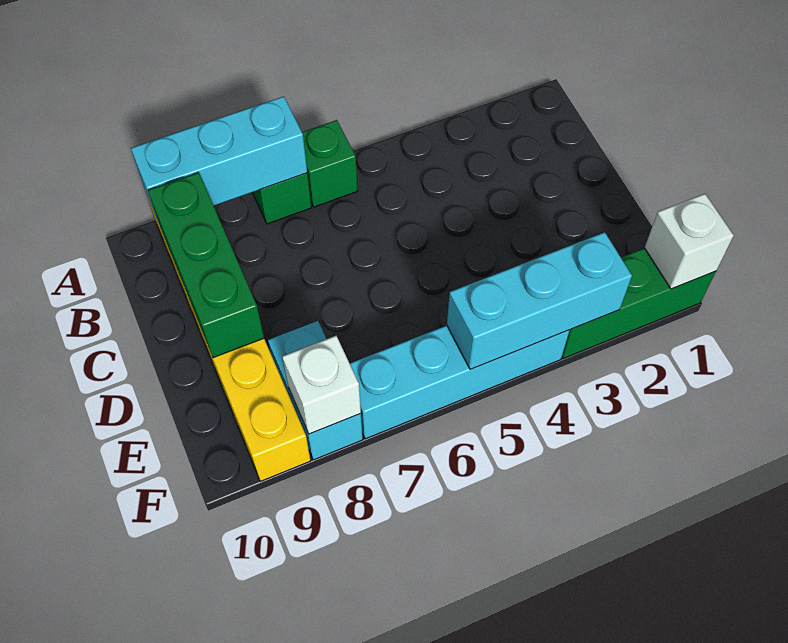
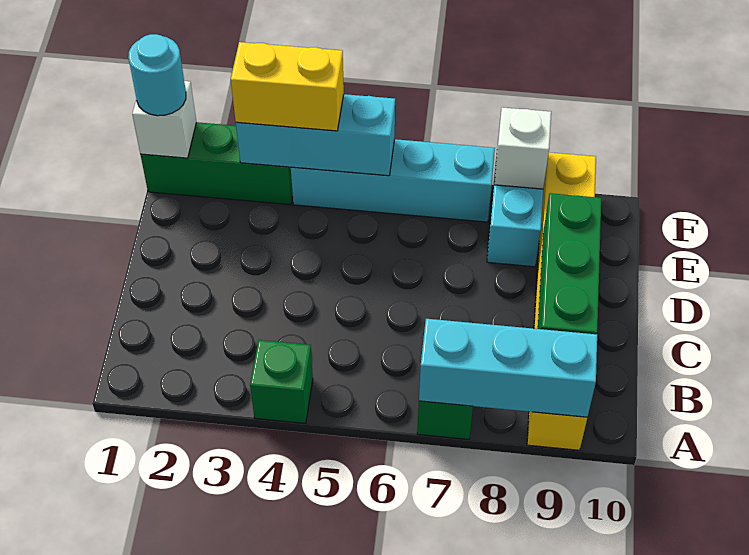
green 1x1 brick [302,120,357,207] -> green 1x1 brick moved to [250,340,313,423]
none -> cyan 1x1 round brick [128,34,186,116]
none -> yellow 1x2 brick [231,42,344,131]

